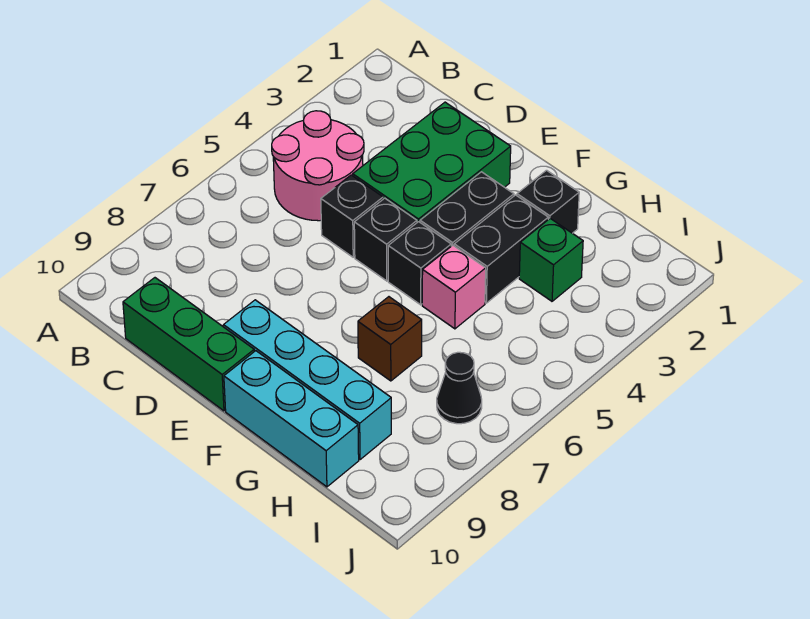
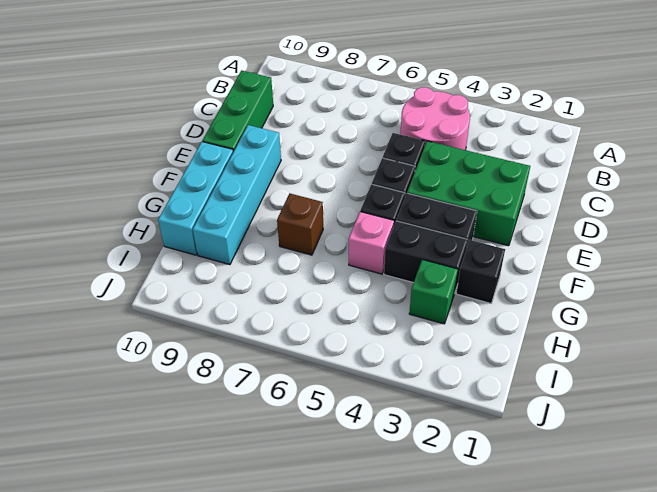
black 1x1 cone [437,352,482,424] -> none

